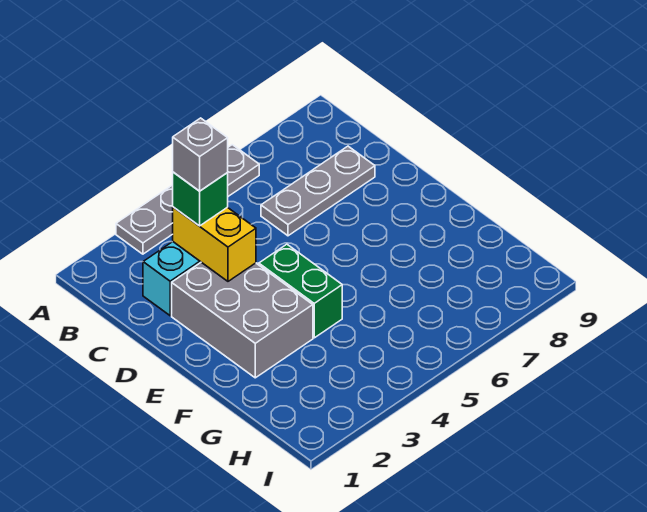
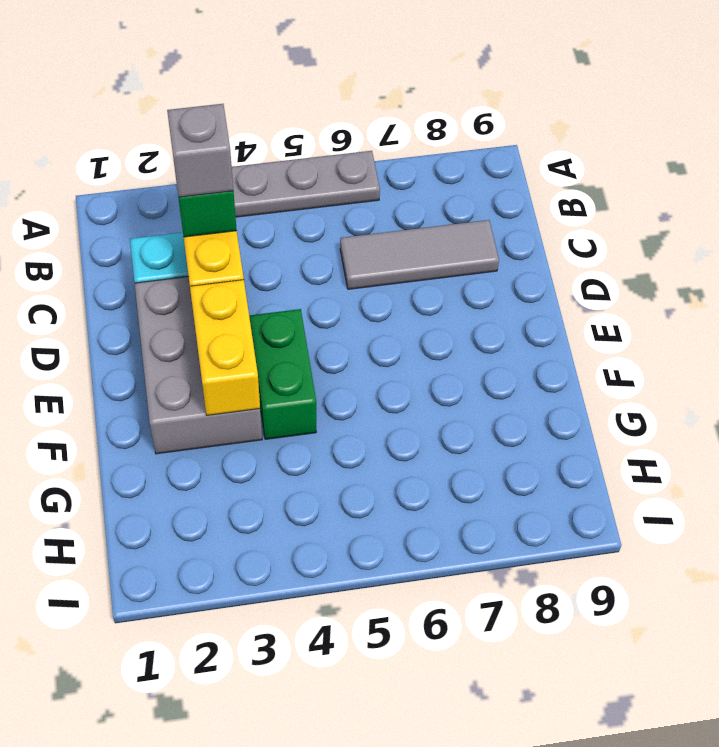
grey 1x3 plate [261,146,375,236] -> grey 1x3 tile [340,220,499,289]
none -> yellow 1x2 brick [190,280,260,415]

